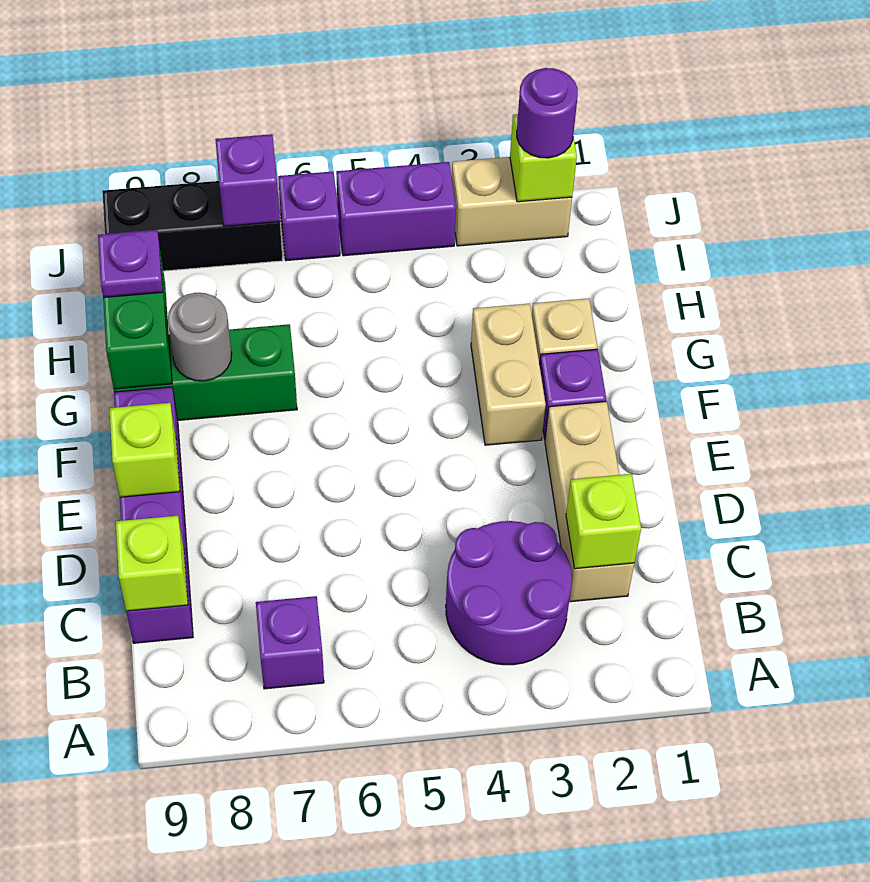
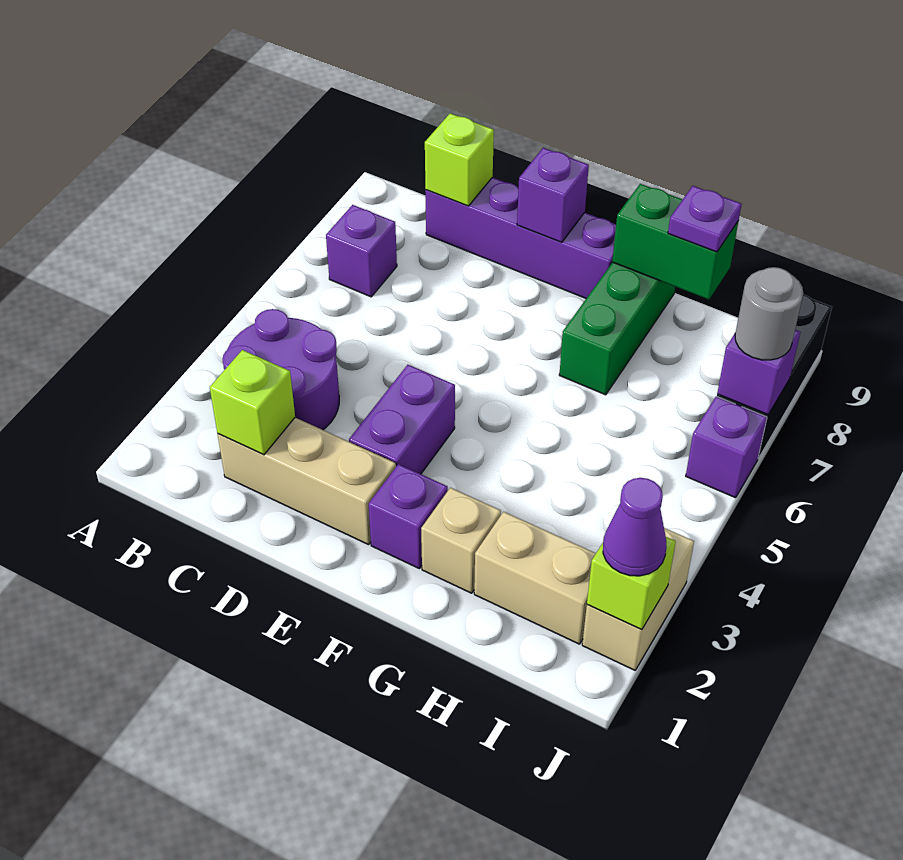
lime 1x1 brick [109,403,180,497] -> purple 1x1 brick [517,148,589,242]
tan 1x2 brick [471,303,546,445] -> tan 1x2 brick moved to [474,512,596,644]
grey 1x1 round brick [168,293,232,381] -> grey 1x1 round brick moved to [735,267,803,360]
purple 1x1 round brick [517,68,578,158] -> purple 1x1 cone [603,478,667,576]
purple 1x2 brick [336,162,456,256] -> purple 1x2 brick moved to [349,365,455,474]

